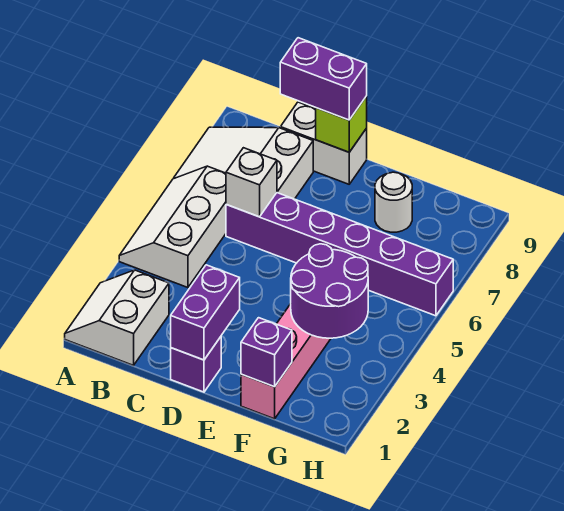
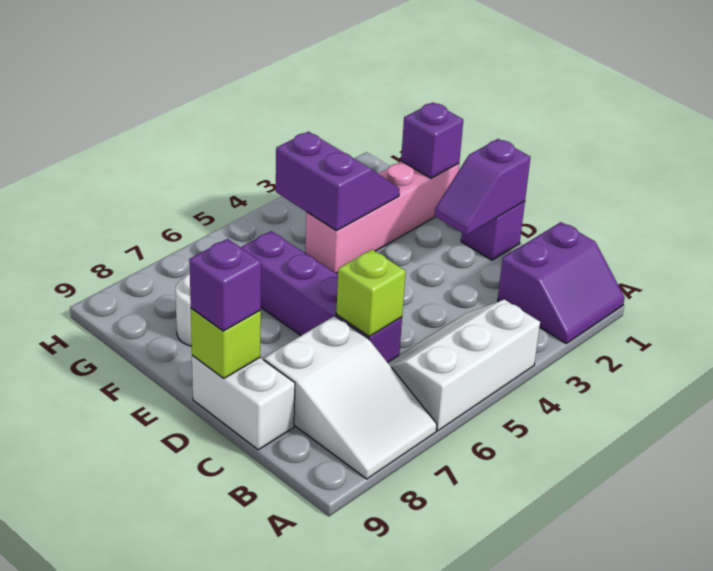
white 2x2 slope [65,270,169,365] -> purple 2x2 slope [498,222,625,343]
white 2x3 slope [119,166,226,288] -> white 2x3 slope turned to [388,300,540,431]
purple 1x6 brick [226,193,453,316] -> purple 1x4 brick [241,231,402,362]
white 1x1 brick [226,148,277,217] -> lime 1x1 brick [336,249,406,336]
purple 1x2 brick [280,38,367,120] -> purple 1x1 brick [189,239,261,331]
purple 1x2 brick [171,265,240,360] -> purple 1x2 slope [435,139,531,235]
purple 2x2 round brick [291,244,368,338] -> purple 2x2 slope [276,132,400,231]

